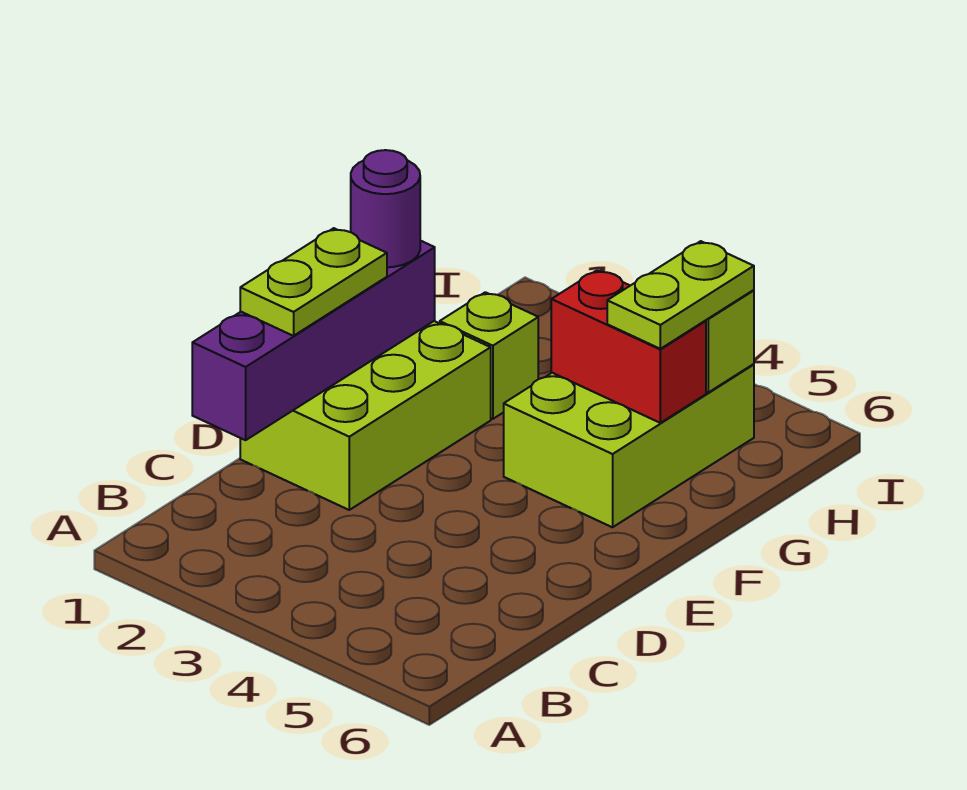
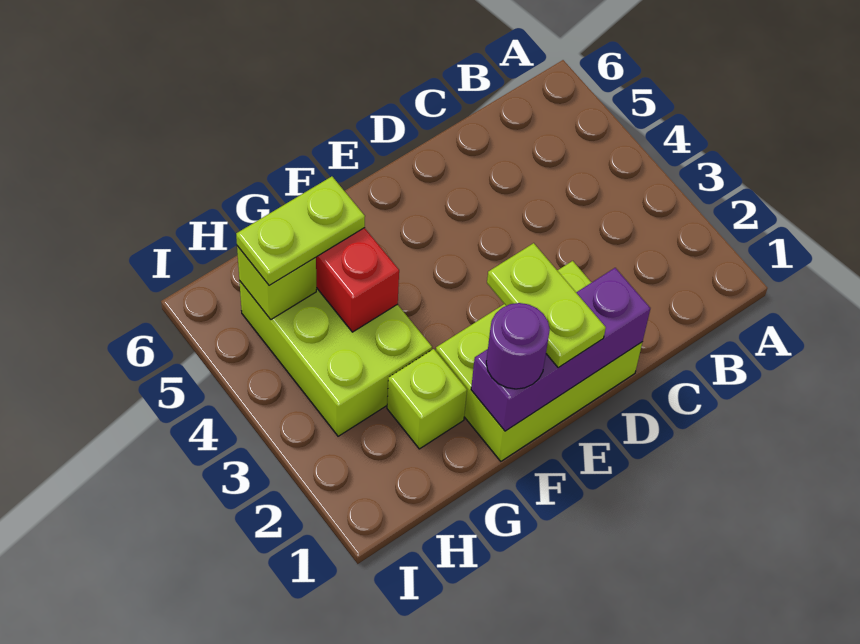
purple 1x4 brick [192,241,435,440] -> purple 1x3 brick [471,268,650,431]
lime 1x2 plate [240,228,387,336] -> lime 1x2 plate turned to [487,243,606,368]
lime 2x3 brick [504,364,754,527] -> lime 2x3 brick turned to [239,281,432,436]

